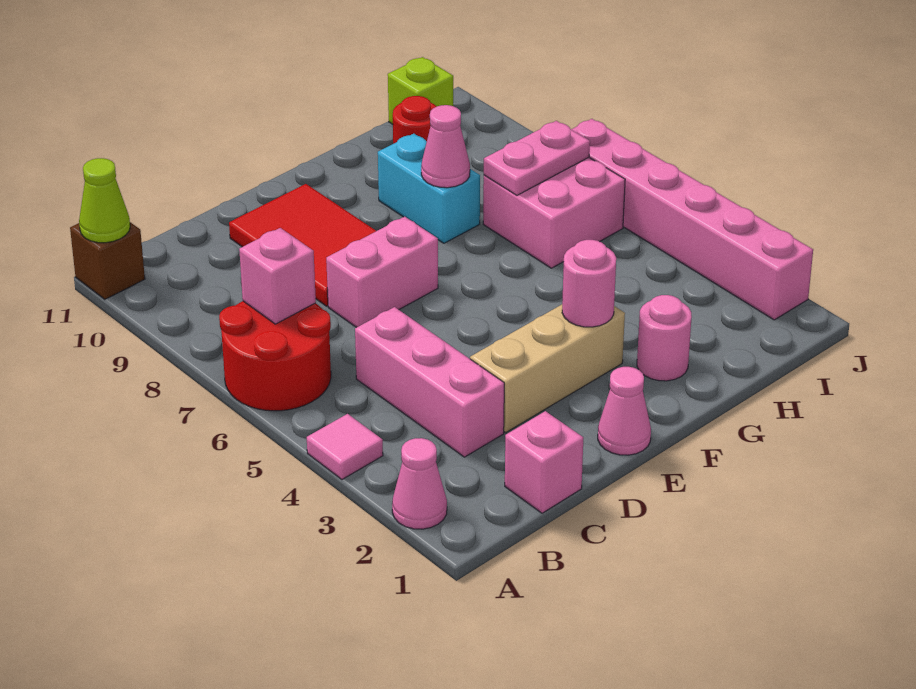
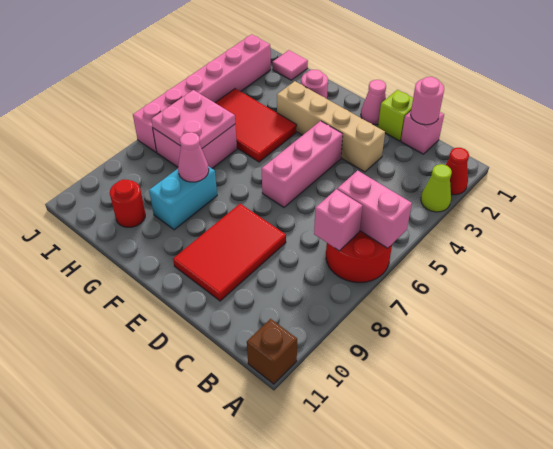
pink 1x1 cone [392,438,447,529] -> red 1x1 cone [446,148,469,195]
pink 1x1 tile [307,414,383,479] -> pink 1x1 tile moved to [272,50,308,80]
lime 1x1 cone [79,158,130,243] -> lime 1x1 cone moved to [421,164,452,212]
pink 1x3 brick [355,307,504,457] -> pink 1x3 brick moved to [262,121,343,207]
tan 1x3 brick [470,305,625,432] -> tan 1x4 brick [277,81,385,172]
pink 1x2 brick [326,217,438,328] -> pink 1x2 brick moved to [337,171,412,248]
pink 1x1 round brick [562,240,616,327] -> pink 1x1 round brick moved to [411,77,444,125]
none -> red 2x3 tile [215,88,297,162]
pink 1x2 plate [484,121,590,195] -> pink 2x2 plate [151,90,235,149]
lime 1x1 brick [388,57,453,124] -> lime 1x1 brick moved to [378,90,413,141]

